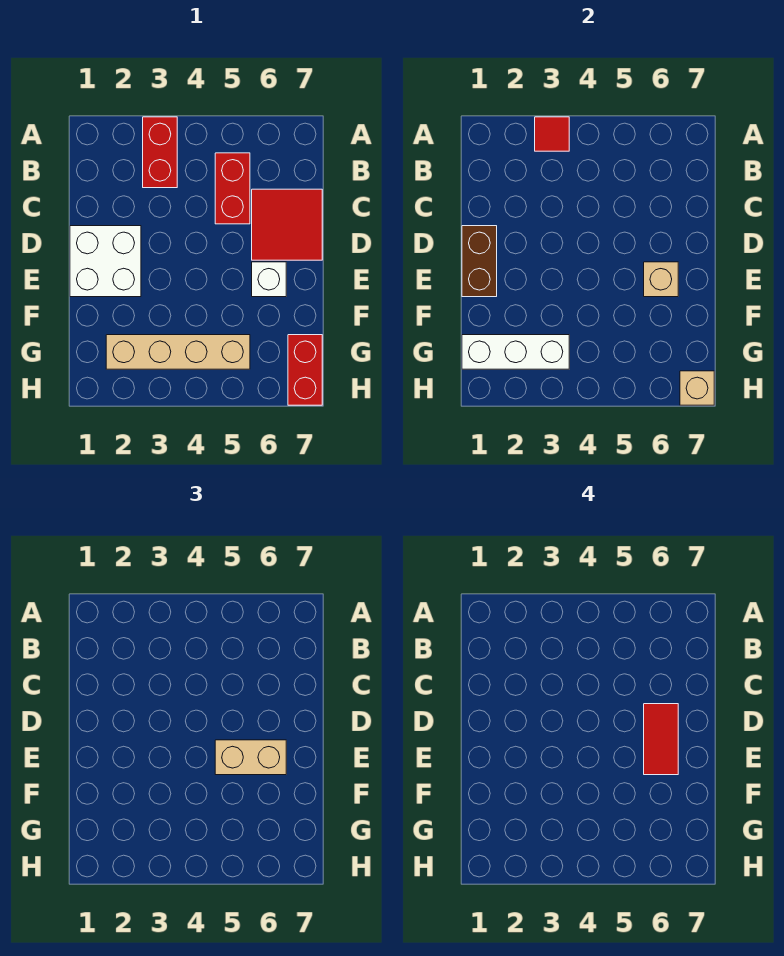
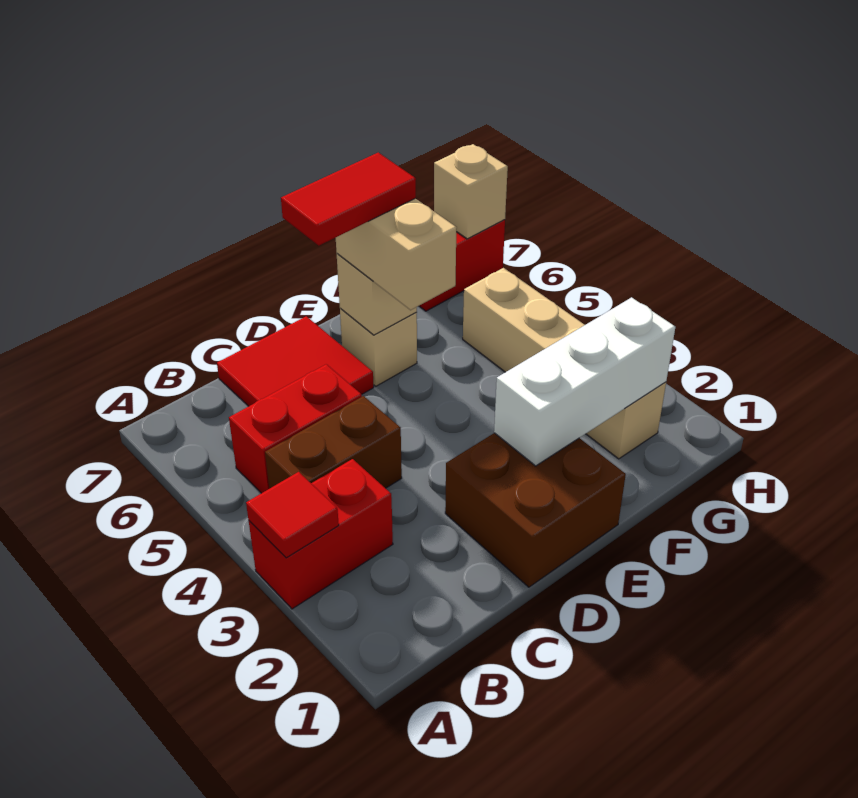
white 2x2 brick [70,226,141,297] -> brown 2x2 brick [445,433,626,587]
brown 1x2 brick [462,226,497,297] -> brown 1x2 brick moved to [265,396,402,489]
white 1x1 brick [252,262,286,297] -> tan 1x1 brick [340,308,417,386]
white 1x3 brick [462,335,569,369] -> white 1x3 brick turned to [494,297,675,466]

